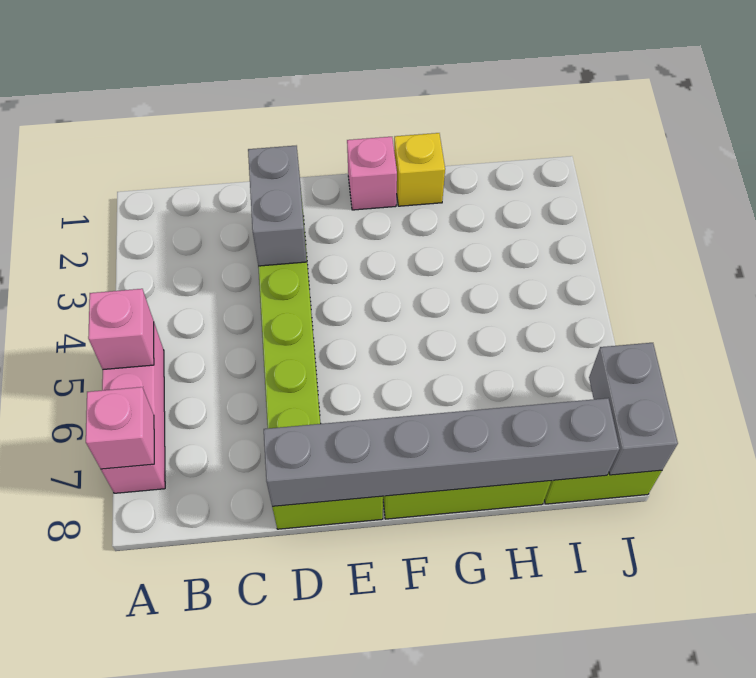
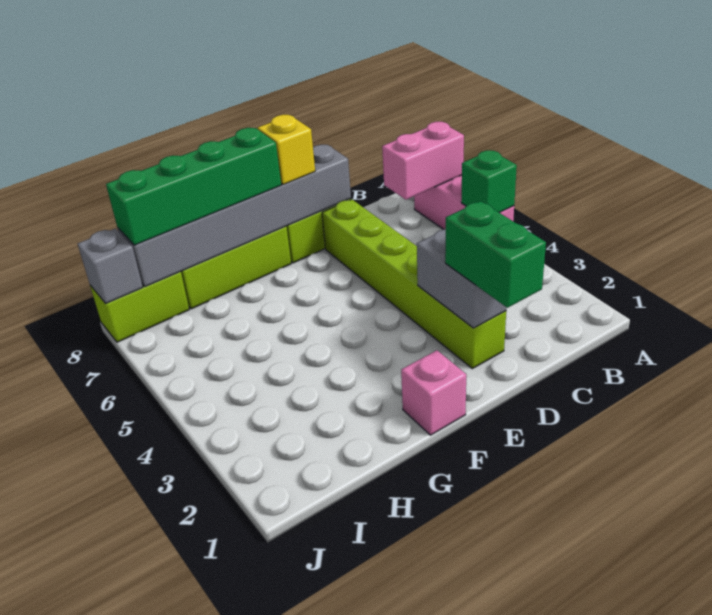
pink 1x1 brick [88,289,154,369] -> green 1x1 brick [461,150,517,213]
pink 1x1 brick [86,387,154,469] -> pink 1x2 brick [382,122,464,200]
none -> green 1x2 brick [445,201,546,308]
none -> green 1x4 brick [106,128,281,245]
yellow 1x1 brick [394,133,445,206] -> yellow 1x1 brick moved to [258,115,315,185]
grey 1x2 brick [589,343,678,475] -> grey 1x1 brick [78,229,143,304]

